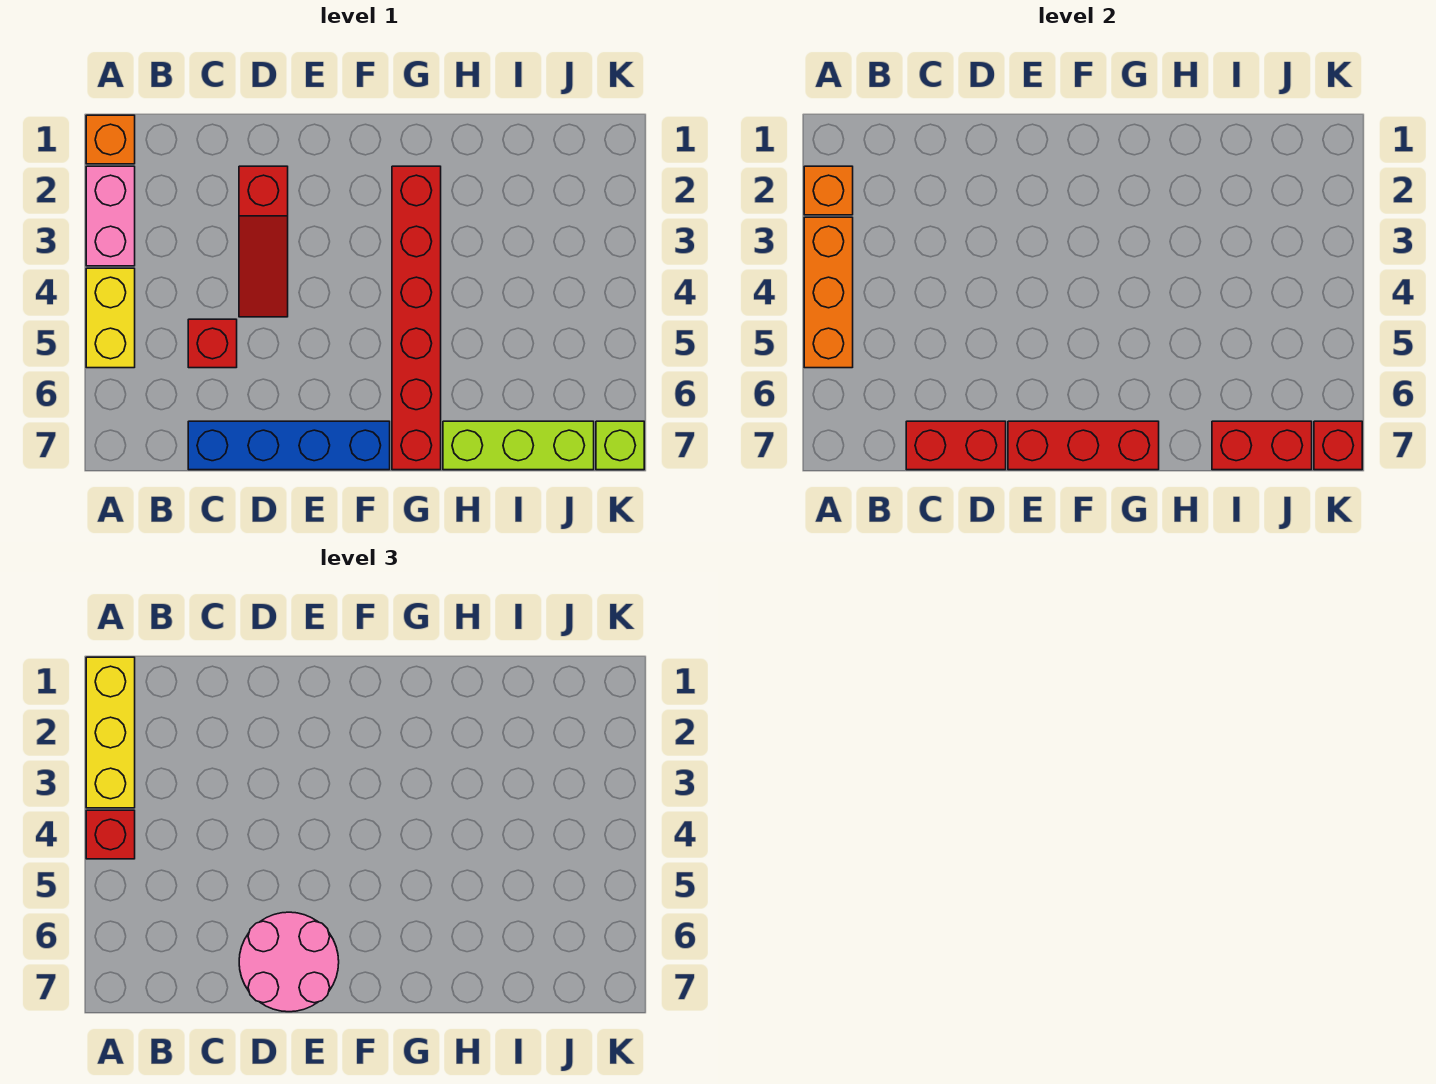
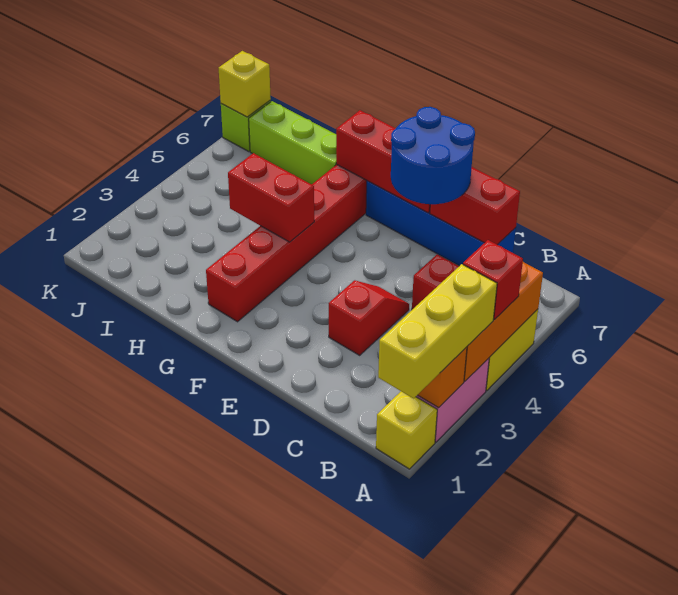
orange 1x1 brick [86,115,135,164] -> yellow 1x1 brick [376,392,437,469]
red 1x3 slope [239,166,288,317] -> red 1x2 slope [329,280,409,355]
pink 2x2 round brick [239,912,339,1012] -> blue 2x2 round brick [391,107,475,204]
red 1x2 brick [1212,421,1312,470] -> red 1x2 brick moved to [228,153,314,242]
red 1x1 brick [1314,421,1362,470] -> yellow 1x1 brick [219,51,271,117]

